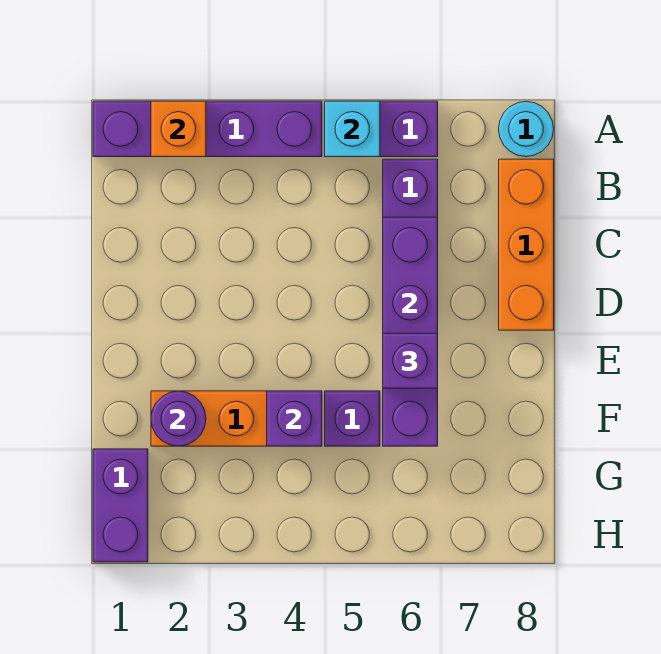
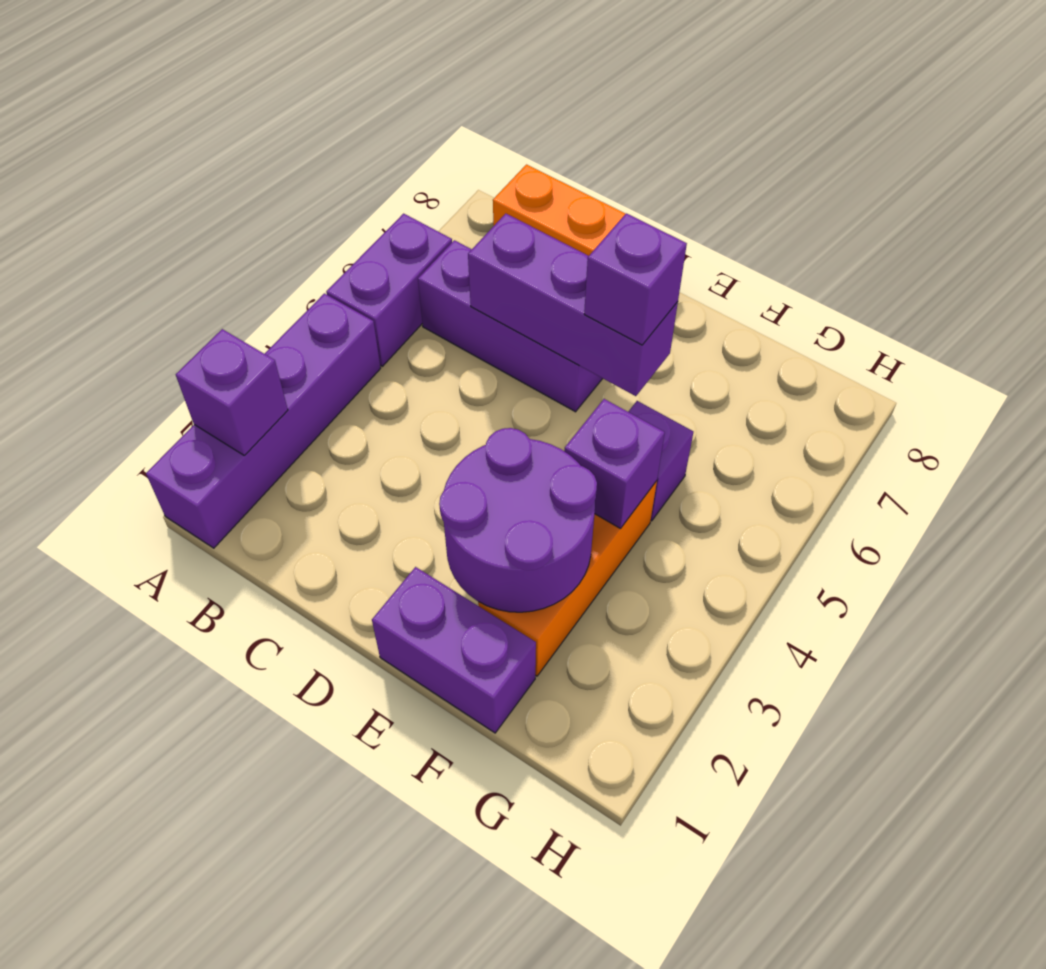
orange 1x1 brick [151,101,206,157] -> purple 1x1 brick [176,329,288,455]
cyan 1x1 brick [325,101,380,157] -> none
cyan 1x1 round brick [499,102,554,157] -> none
purple 1x4 brick [383,217,438,446] -> purple 1x3 brick [468,214,678,396]
purple 1x1 round brick [151,391,206,446] -> purple 2x2 round brick [439,428,597,612]
purple 1x2 brick [93,449,148,562] -> purple 1x2 brick moved to [372,567,536,733]

